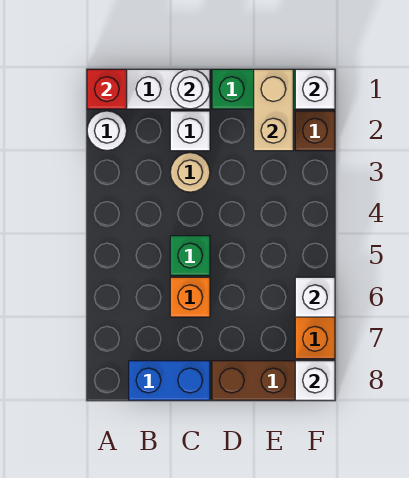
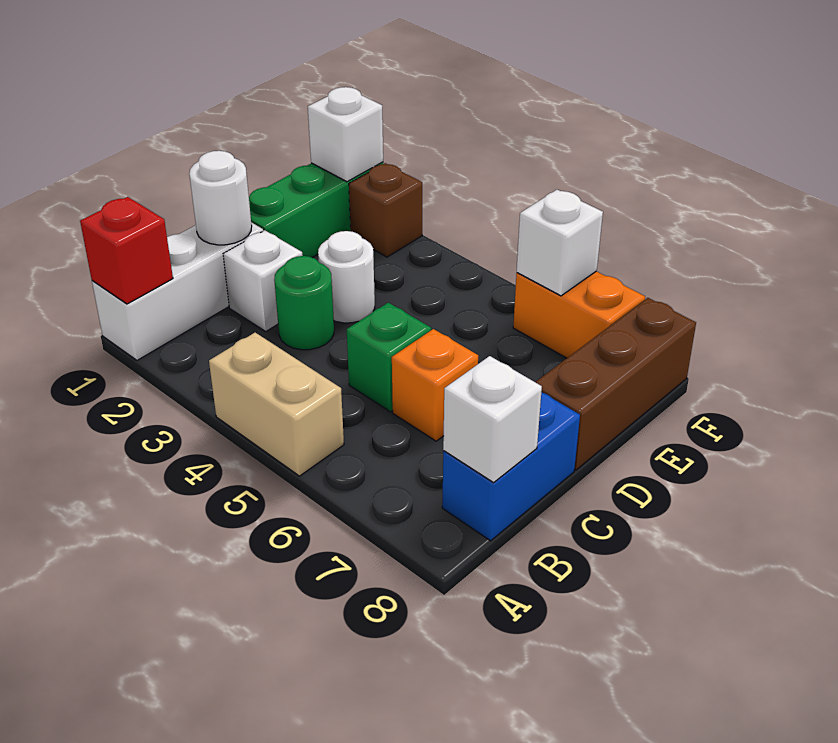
white 1x1 round brick [87,111,127,150] -> white 1x1 round brick moved to [318,231,375,323]
tan 1x1 round brick [170,153,210,192] -> green 1x1 round brick [274,256,334,350]
tan 1x2 brick [254,69,293,151] -> tan 1x2 brick moved to [209,333,344,476]
white 1x1 brick [295,361,335,400] -> white 1x1 brick moved to [443,356,542,483]

